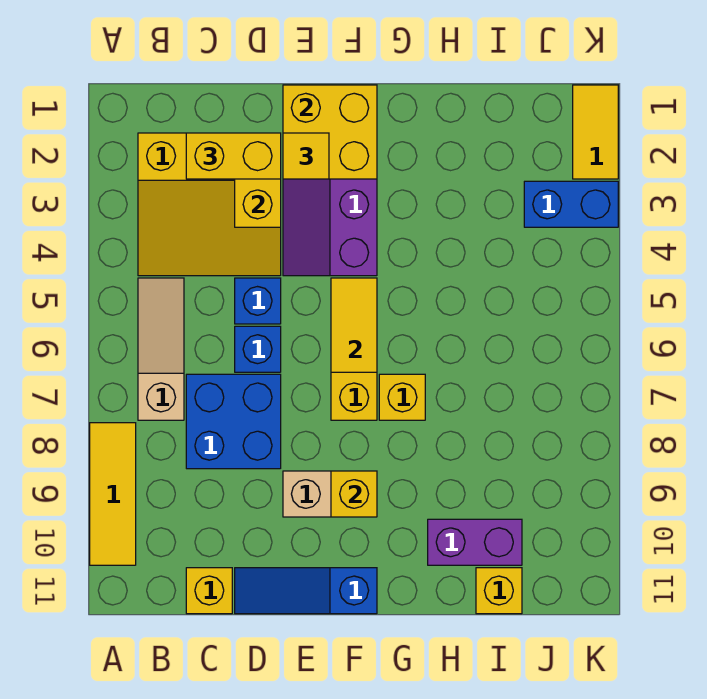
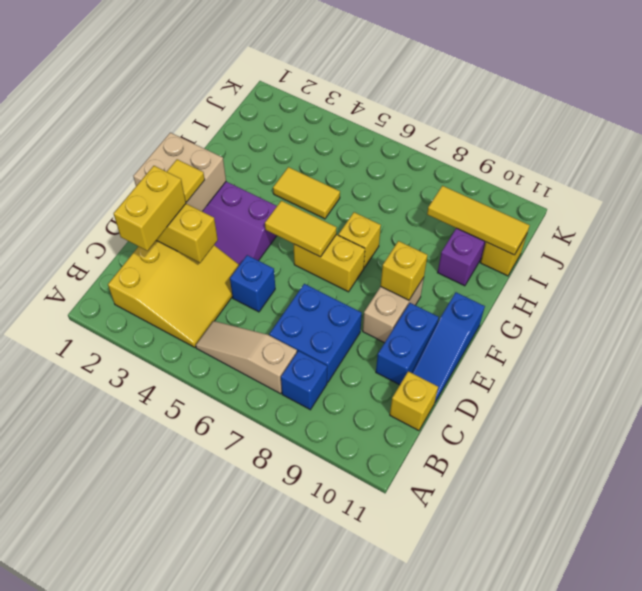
yellow 1x3 tile [90,423,136,565] -> yellow 1x3 tile moved to [427,186,530,255]
blue 1x1 brick [235,326,281,372] -> blue 1x1 brick moved to [281,351,327,410]
yellow 2x2 brick [283,85,377,179] -> tan 2x2 brick [133,133,226,211]
blue 1x2 brick [524,181,618,227] -> blue 1x2 brick moved to [376,303,439,385]
yellow 1x2 tile [573,85,618,179] -> yellow 1x2 tile moved to [273,167,340,219]

